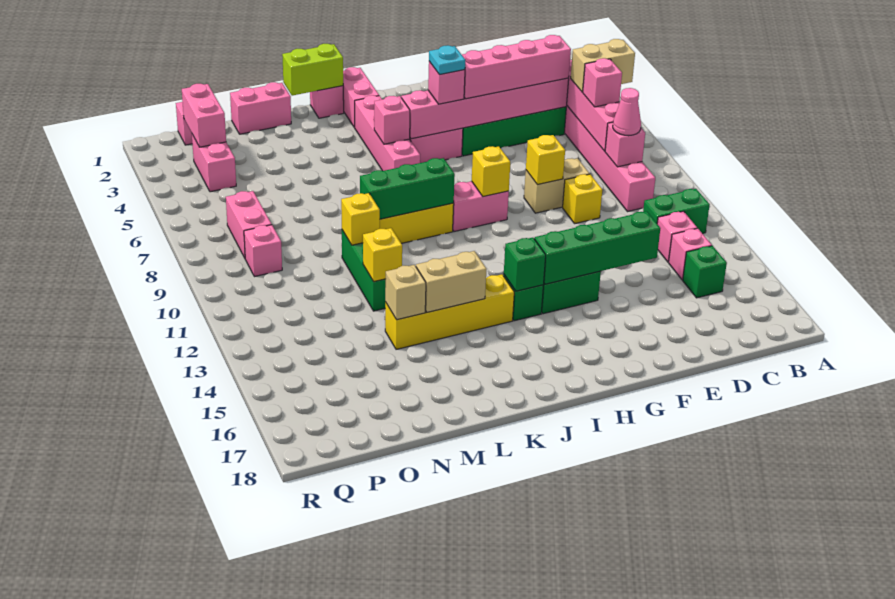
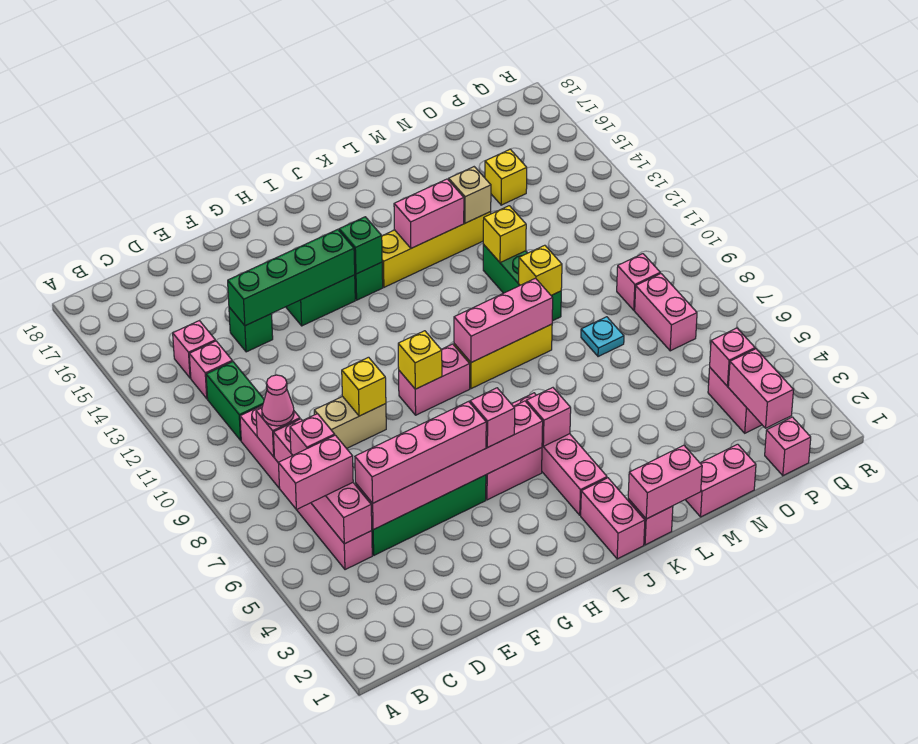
tan 1x2 brick [571,39,635,92] -> pink 1x2 brick [278,435,353,510]
green 1x2 brick [643,189,710,234] -> green 1x2 brick turned to [206,362,264,440]
green 1x1 brick [683,246,727,298] -> green 1x1 brick moved to [229,307,273,352]
yellow 1x1 brick [563,174,602,224] -> yellow 1x1 brick moved to [485,149,527,205]
cyan 1x1 plate [429,45,465,75] -> cyan 1x1 plate moved to [581,317,624,357]
green 1x3 brick [360,158,455,219] -> pink 1x3 brick [454,278,553,363]
lime 1x2 brick [282,44,343,96] -> pink 1x2 brick [628,445,702,519]
tan 1x2 brick [416,251,486,312] -> pink 1x2 brick [394,179,464,248]
none -> pink 1x1 brick [710,328,755,387]

